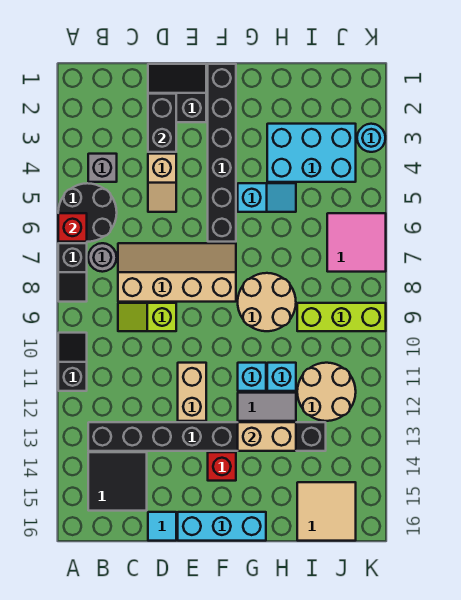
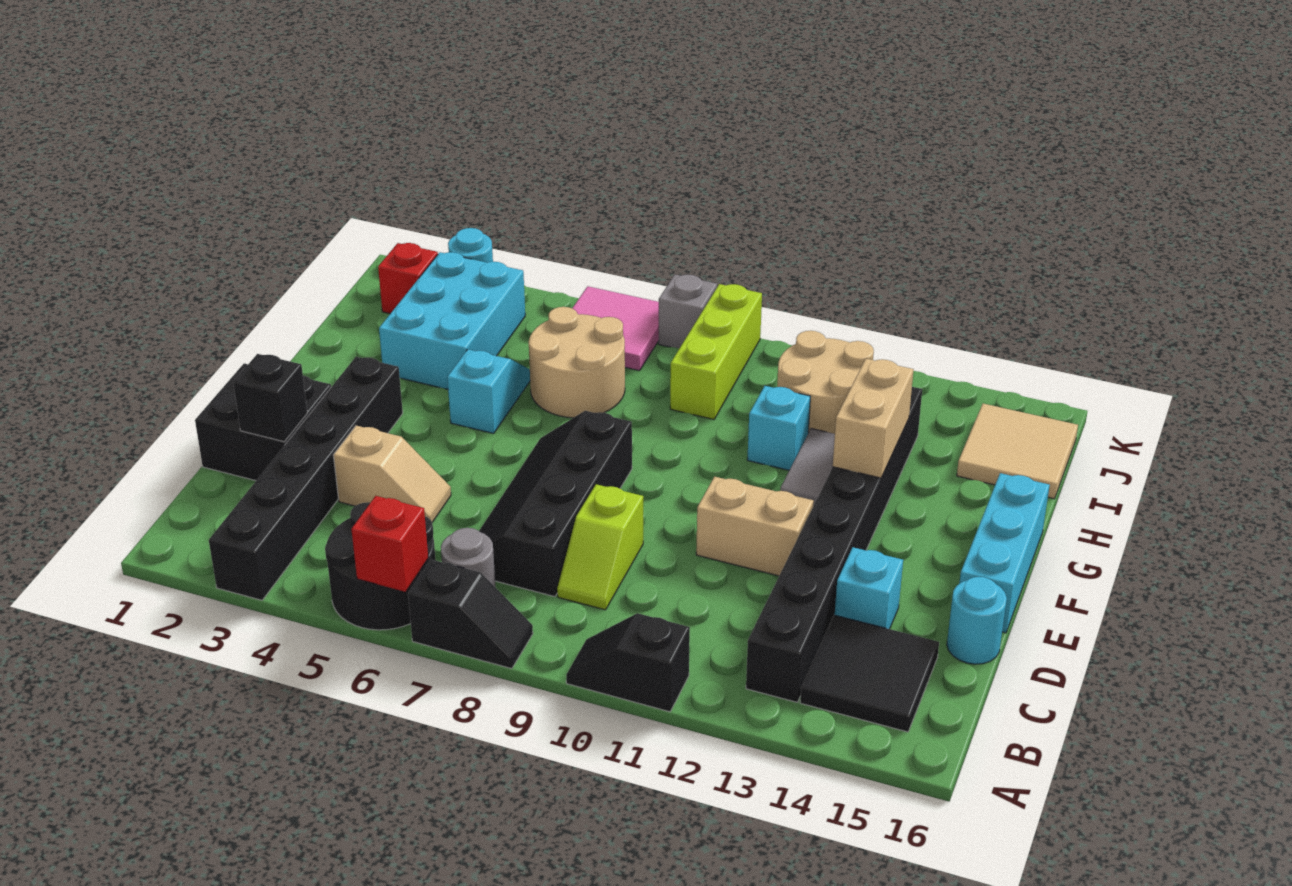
grey 1x1 brick [88,154,117,182] -> grey 1x1 brick moved to [659,275,717,348]
tan 2x4 slope [118,243,236,302] -> black 2x4 slope [479,411,632,597]
black 2x2 slope [148,64,206,122] -> black 2x2 brick [195,364,331,481]
black 1x2 brick [148,94,176,152] -> black 1x1 brick [233,354,307,442]
cyan 1x1 tile [148,512,176,541] -> cyan 1x1 round brick [947,577,1007,664]
black 1x6 brick [208,64,236,242] -> black 1x6 brick turned to [209,357,403,600]
red 1x1 brick [208,452,236,481] -> red 1x1 brick moved to [378,243,438,314]
tan 2x2 round brick [238,273,296,331] -> tan 2x2 round brick moved to [529,307,625,418]
cyan 1x1 brick [238,363,266,391] -> cyan 1x1 brick moved to [835,547,903,629]

